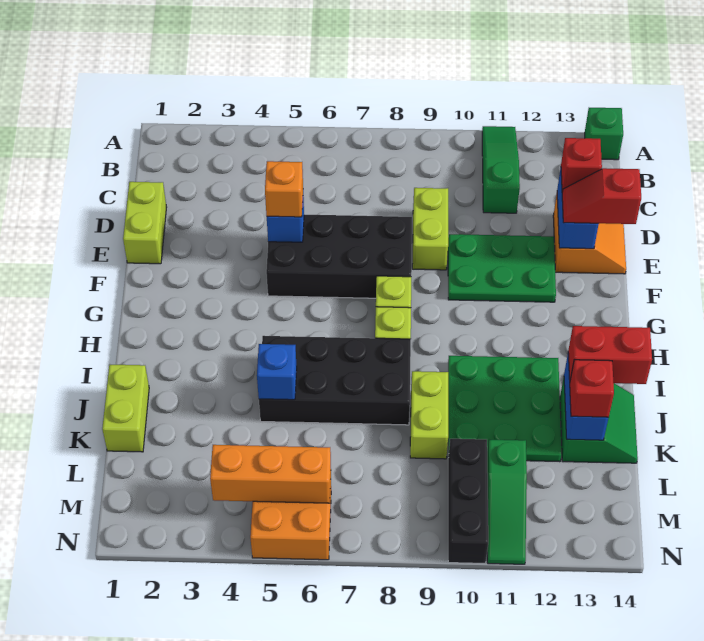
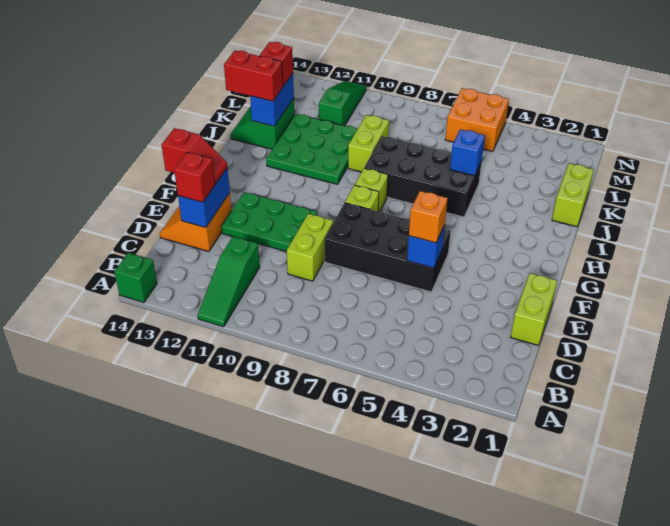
black 1x3 brick [448,439,488,563] -> none
orange 1x3 brick [210,445,331,503] -> none

